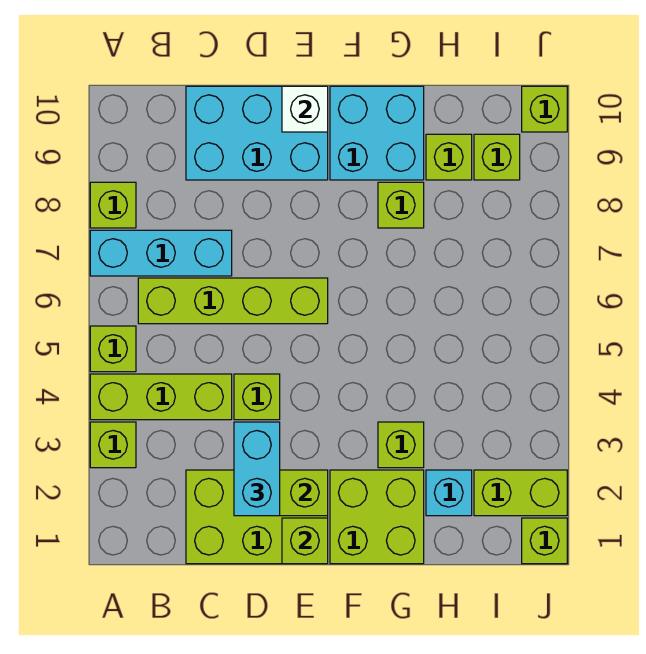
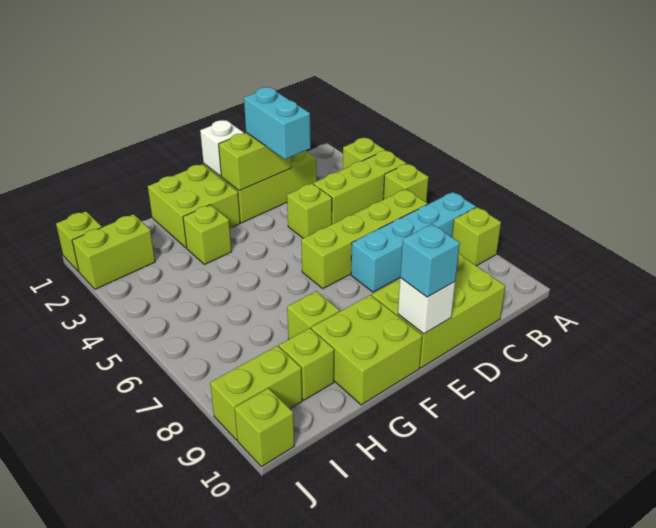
cyan 1x3 brick [90,230,232,276] -> cyan 1x4 brick [351,192,476,292]
cyan 2x3 brick [186,86,328,180] -> lime 2x3 brick [372,254,505,368]
lime 1x1 brick [282,518,328,564] -> white 1x1 brick [200,120,244,176]
cyan 2x2 brick [330,86,424,180] -> lime 2x2 brick [311,295,422,405]
cyan 1x1 brick [426,470,472,516] -> cyan 1x1 brick moved to [400,224,460,297]
lime 1x1 brick [474,134,520,180] -> lime 1x2 brick [210,346,302,440]

